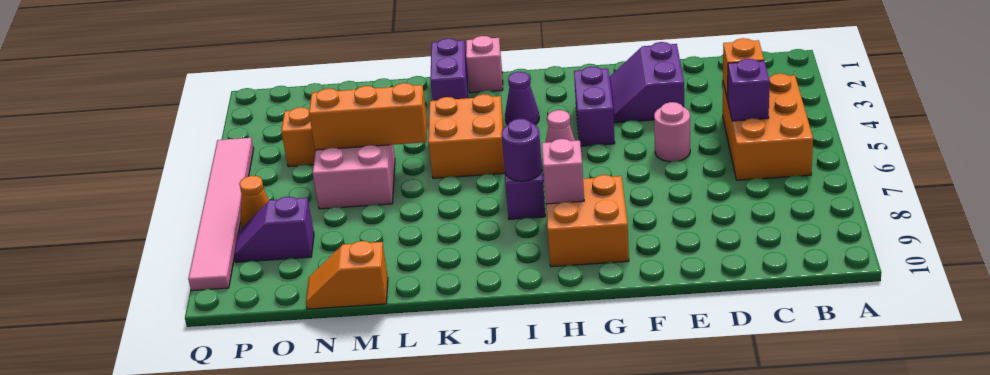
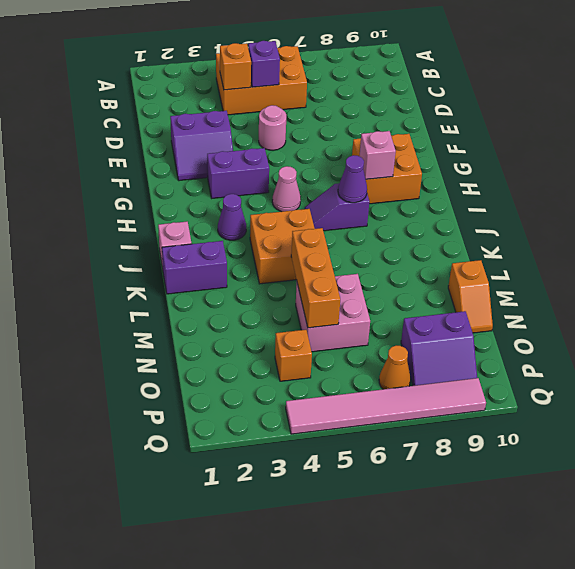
purple 1x1 round brick [501,119,542,181] -> purple 1x1 cone [338,155,367,203]
purple 1x2 slope [234,197,314,262] -> purple 2x2 slope [401,311,477,386]

